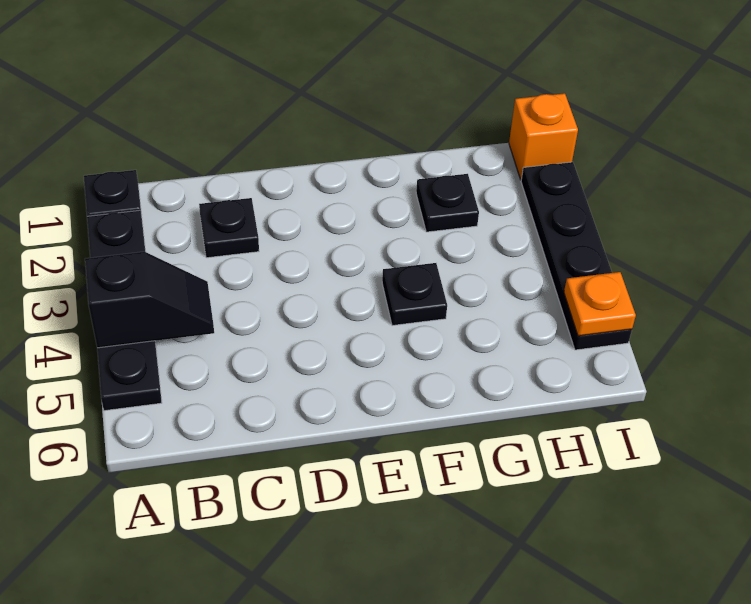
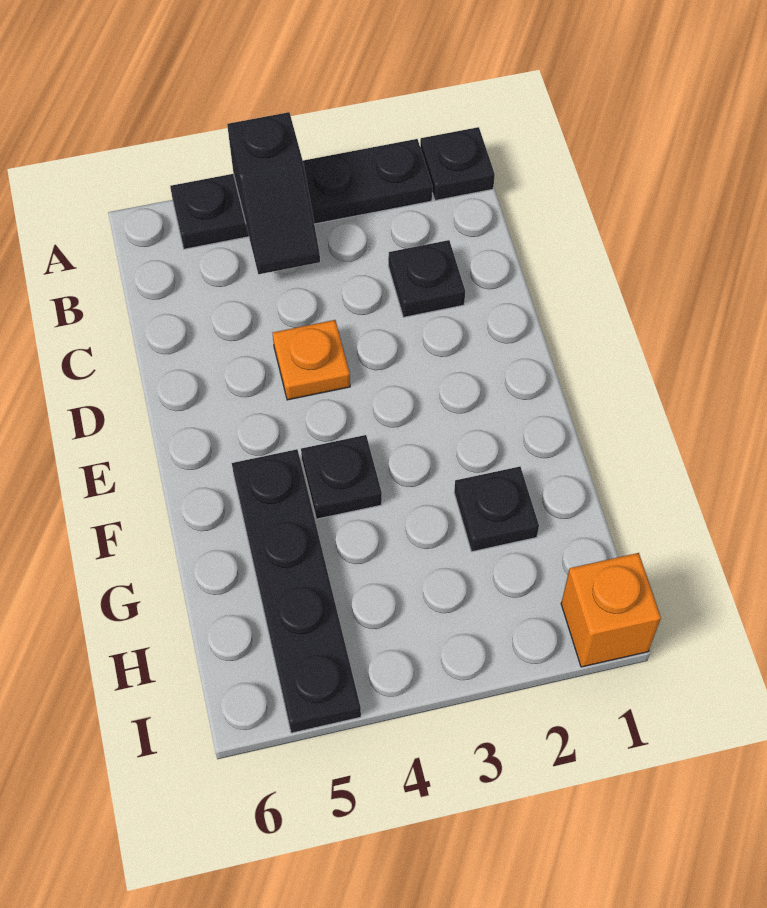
black 1x4 plate [521,162,632,350] -> black 1x4 plate turned to [232,449,361,733]
orange 1x1 plate [564,272,636,336] -> orange 1x1 plate moved to [273,320,350,400]

